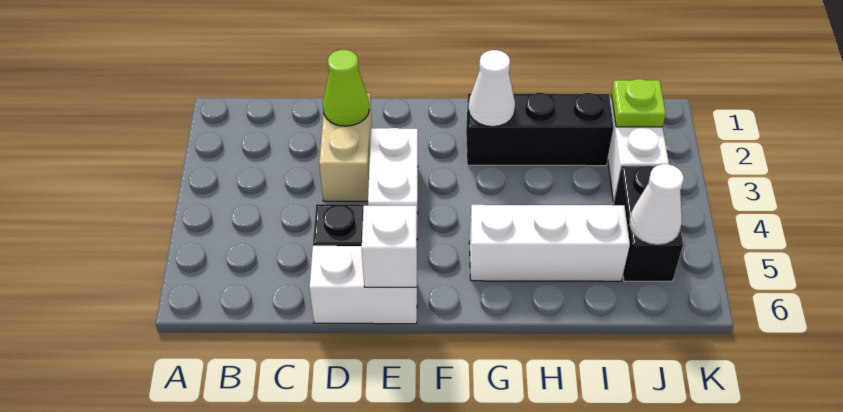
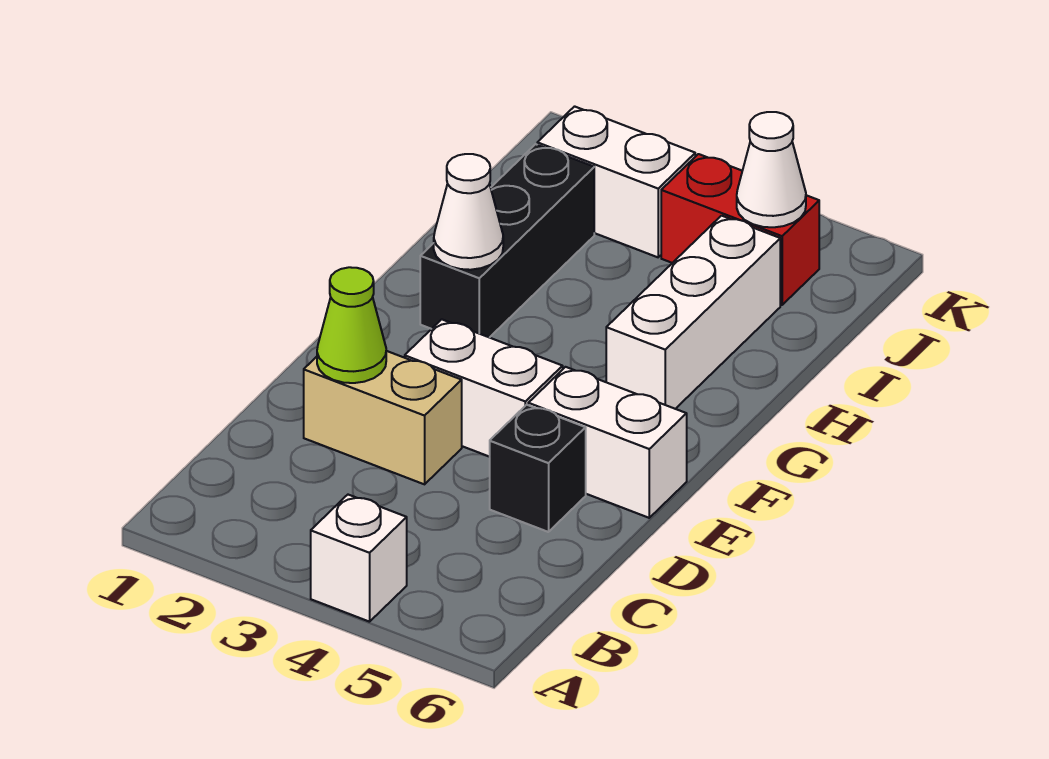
white 1x2 brick [309,246,417,324] -> white 1x2 brick turned to [528,367,687,518]
white 1x1 brick [362,206,417,287] -> white 1x1 brick moved to [311,495,407,622]
lime 1x1 plate [611,79,666,127] -> none
black 1x2 brick [614,166,683,281] -> red 1x2 brick [661,154,819,305]

